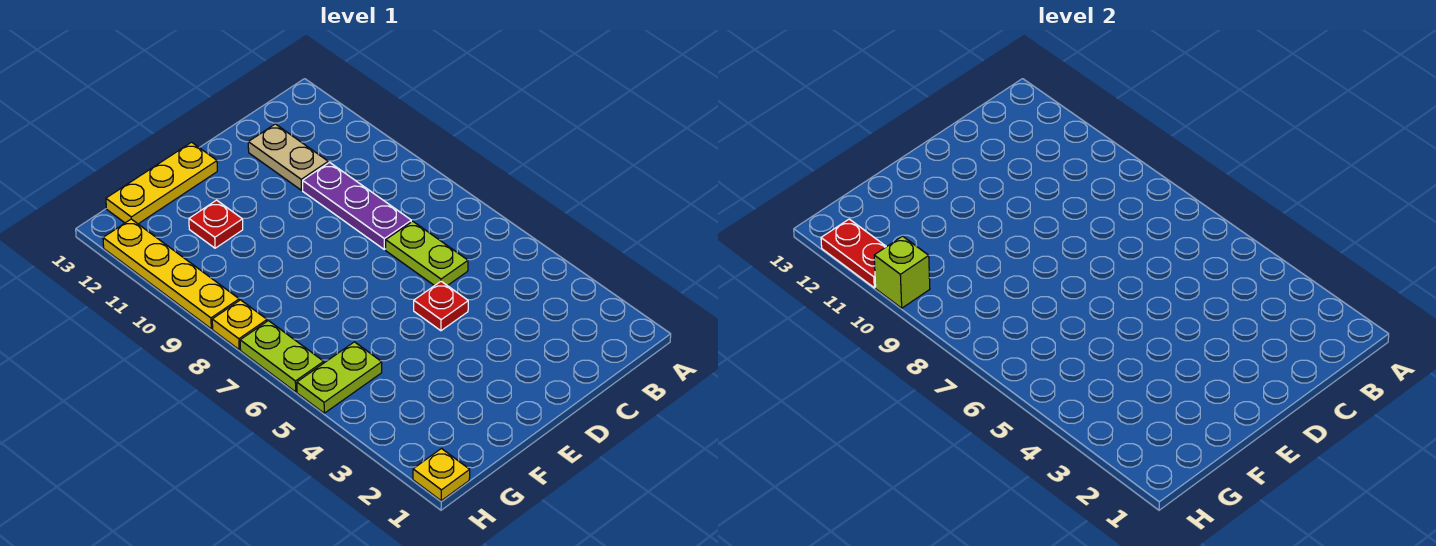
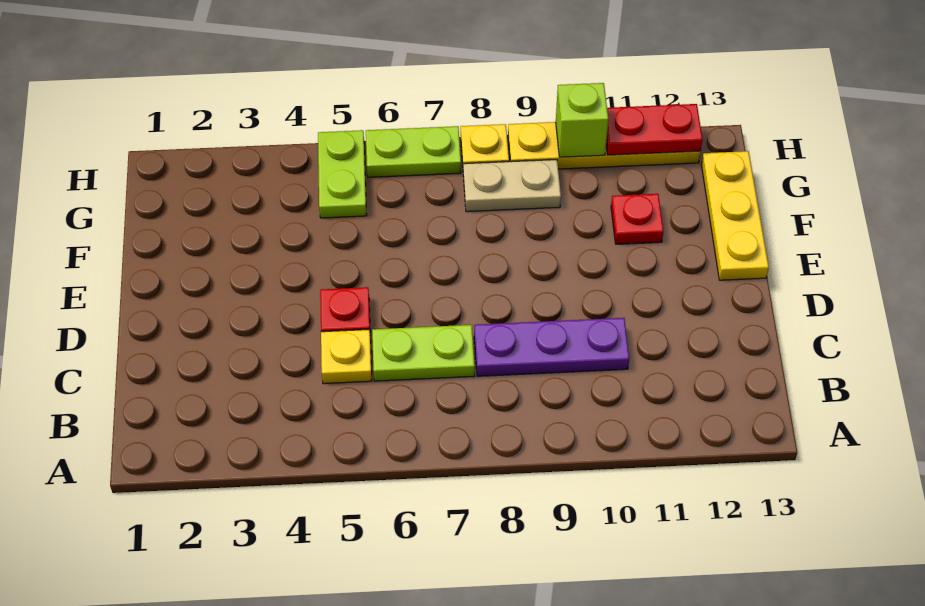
tan 1x2 plate [248,124,328,190] -> tan 1x2 plate moved to [463,160,561,212]
yellow 1x1 plate [413,449,470,501] -> yellow 1x1 plate moved to [321,329,372,384]

